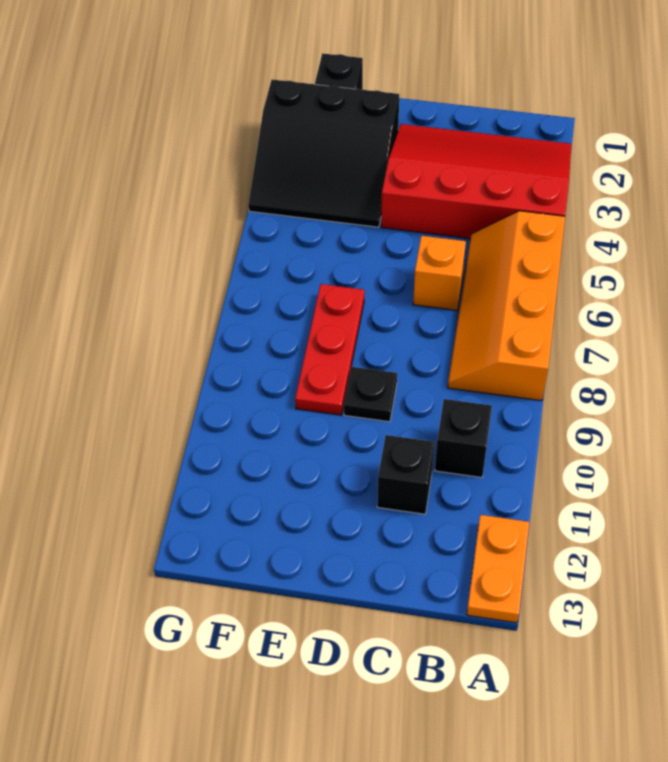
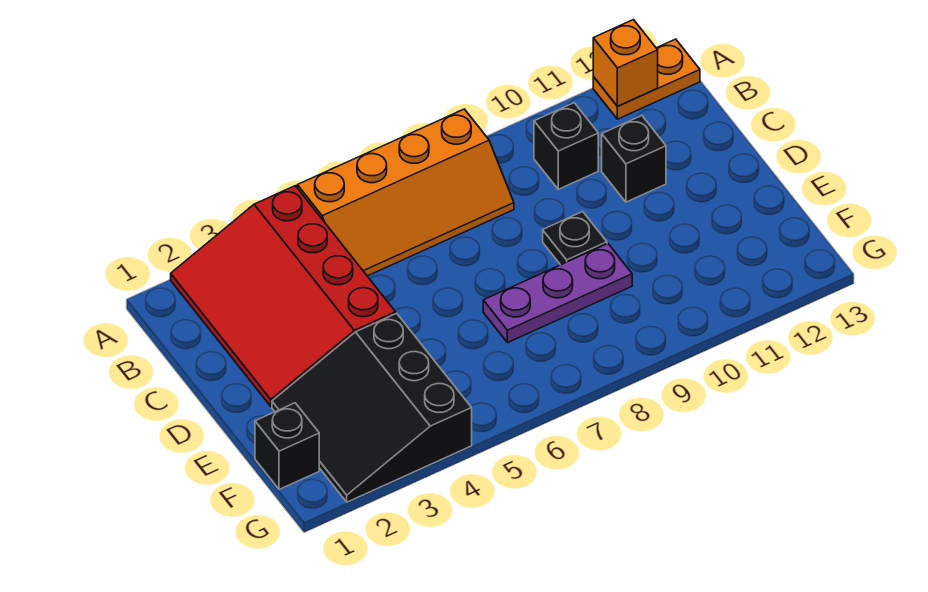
orange 1x1 brick [413,236,466,310] -> orange 1x1 brick moved to [593,20,658,106]
black 3x3 slope [248,79,399,227] -> black 3x3 slope turned to [272,313,472,502]
red 1x3 plate [295,284,364,415] -> purple 1x3 plate [483,244,632,343]

